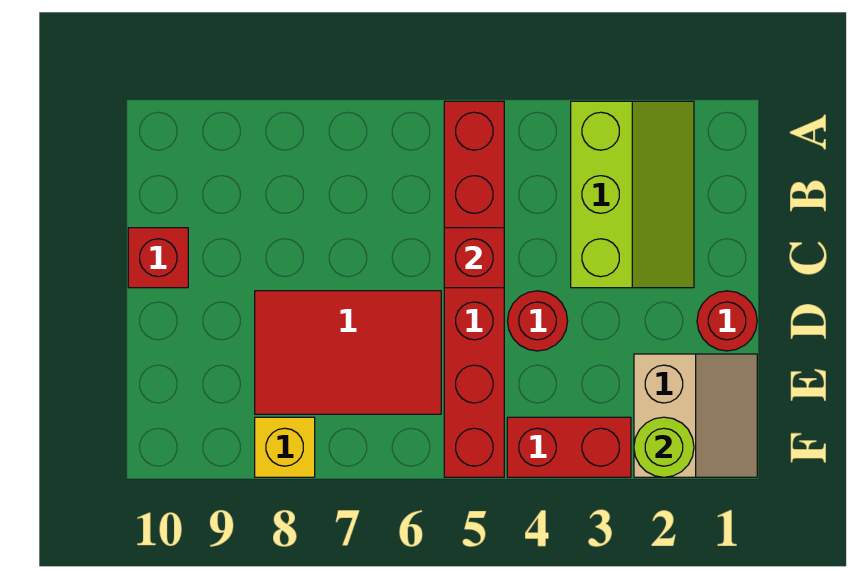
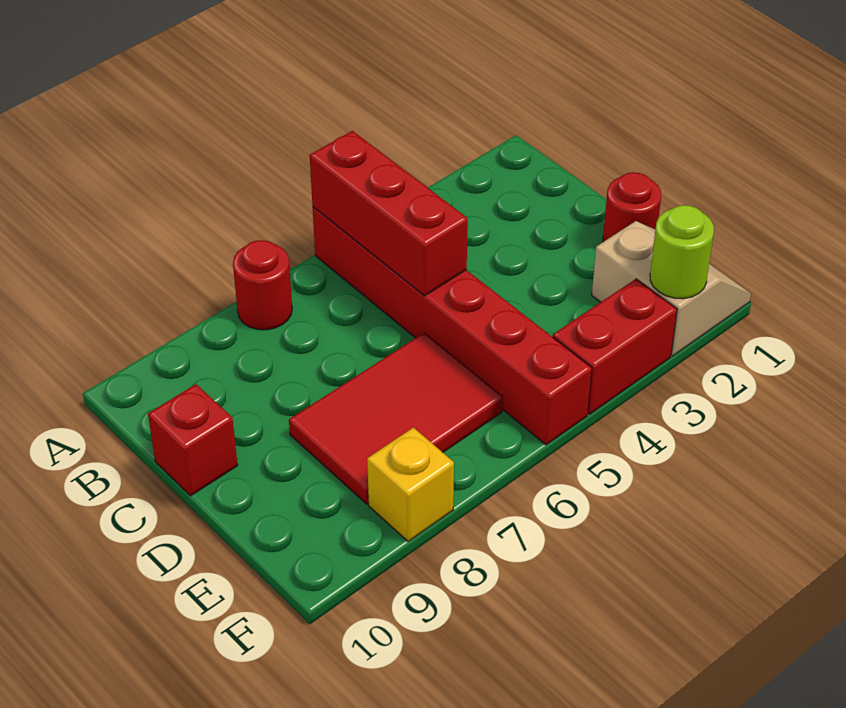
lime 2x3 slope [571,101,694,288] -> none
red 1x1 brick [444,228,504,288] -> red 1x3 brick [310,131,468,296]
red 1x1 round brick [508,291,568,351] -> red 1x1 round brick moved to [233,240,292,330]

